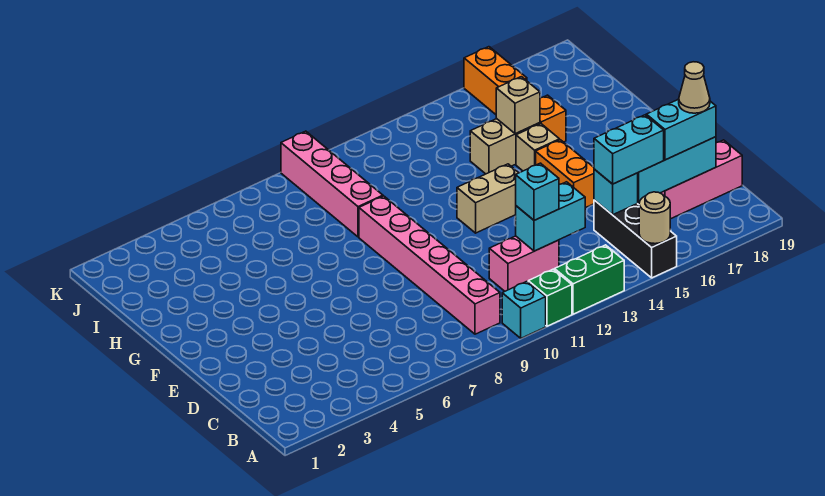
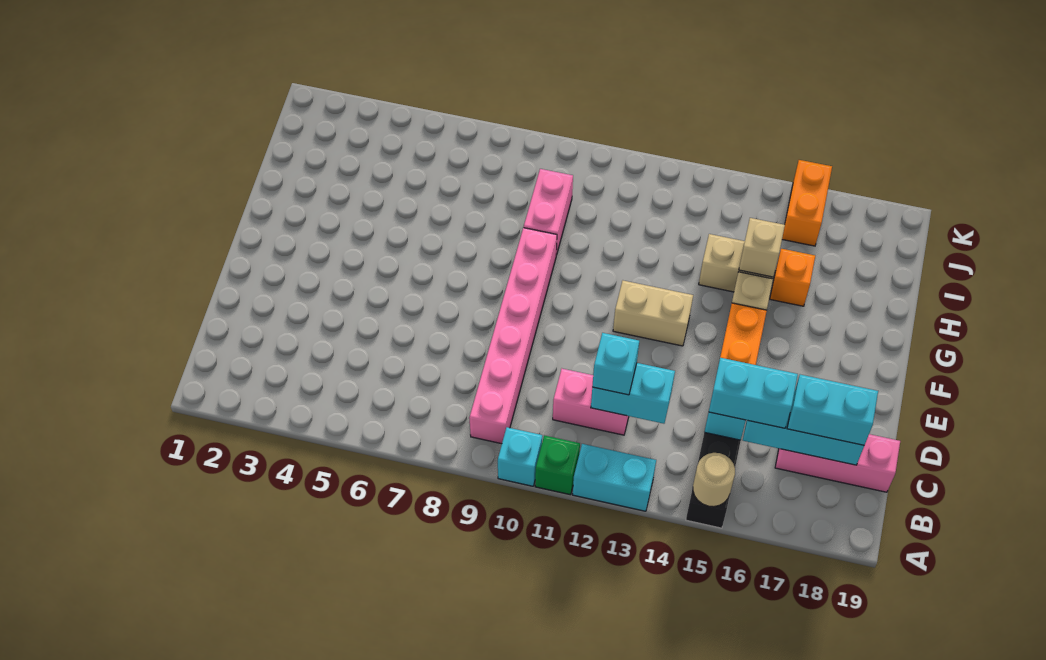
green 1x2 brick [555,245,624,314] -> cyan 1x2 brick [573,444,656,511]
tan 1x1 cone [679,62,710,113] -> none
pink 1x4 brick [281,131,383,237] -> pink 1x2 brick [524,169,573,255]

